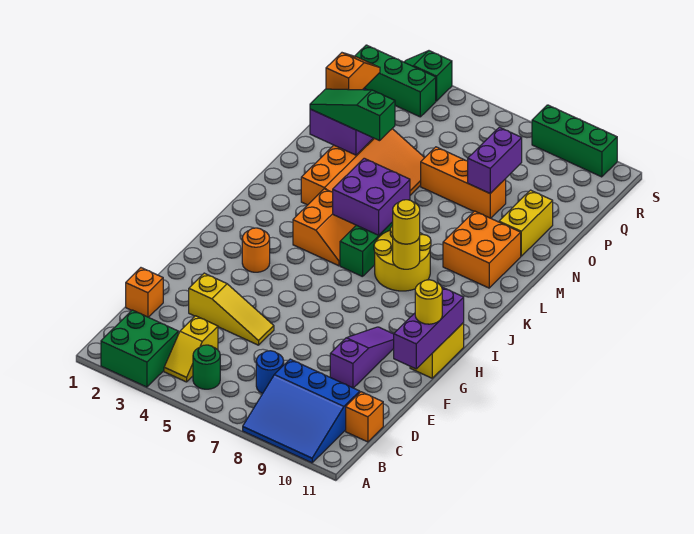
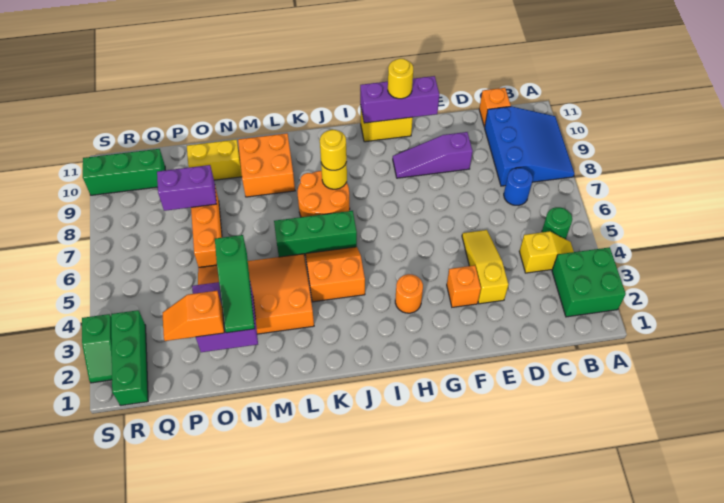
orange 1x1 brick [126,268,163,317] -> orange 1x1 brick moved to [447,265,481,307]
yellow 2x2 round brick [374,226,431,291] -> orange 2x2 round brick [297,171,350,217]
purple 2x2 brick [333,158,410,235] -> none
green 1x3 brick [532,105,617,177] -> green 1x3 brick turned to [83,149,165,195]

